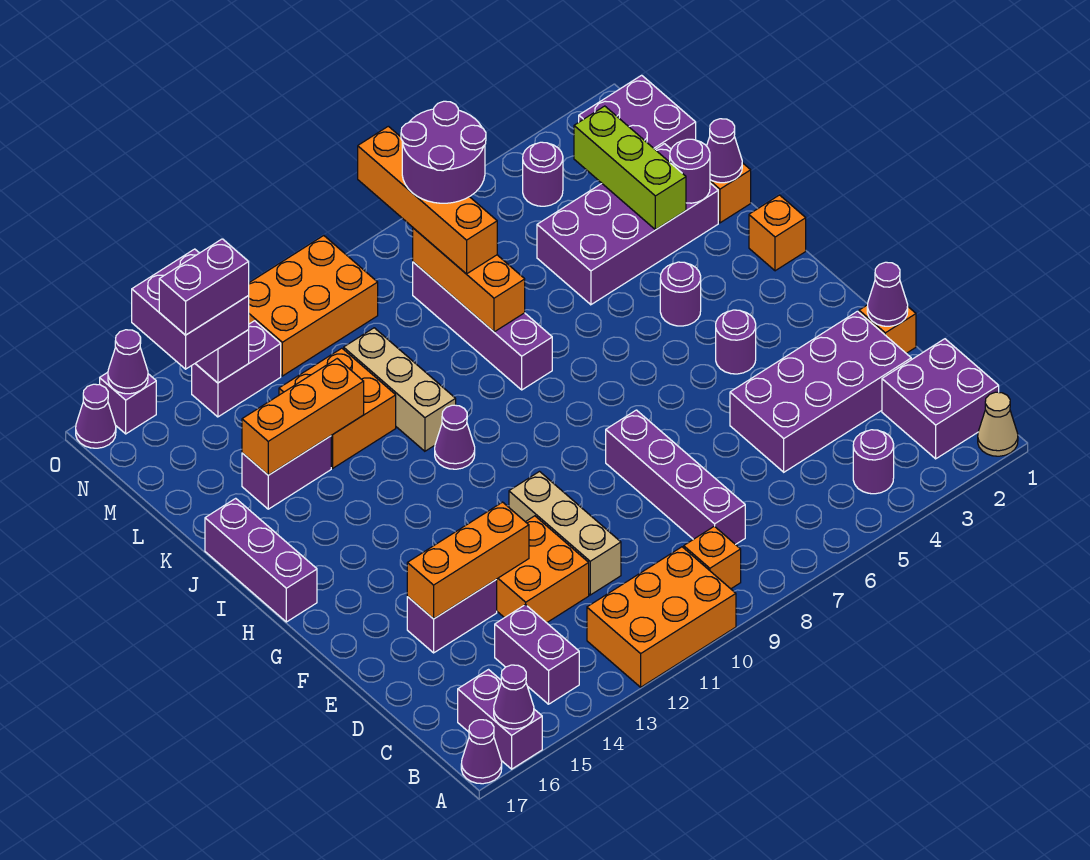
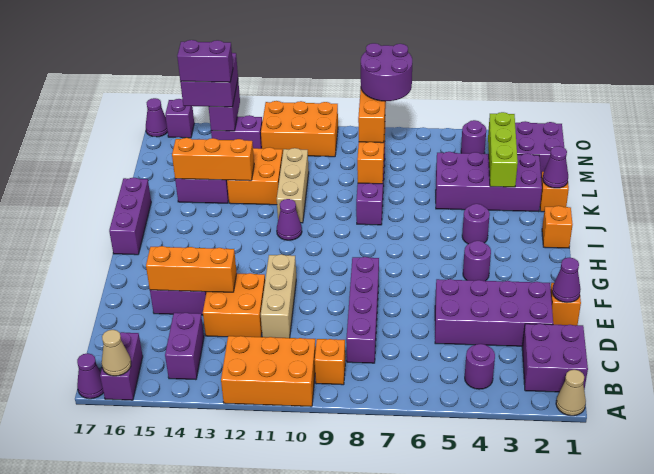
purple 1x1 cone [494,665,534,729] -> tan 1x1 cone [102,330,131,376]
purple 1x1 round brick [670,139,710,203] -> none
purple 1x1 cone [108,330,148,394] -> none

